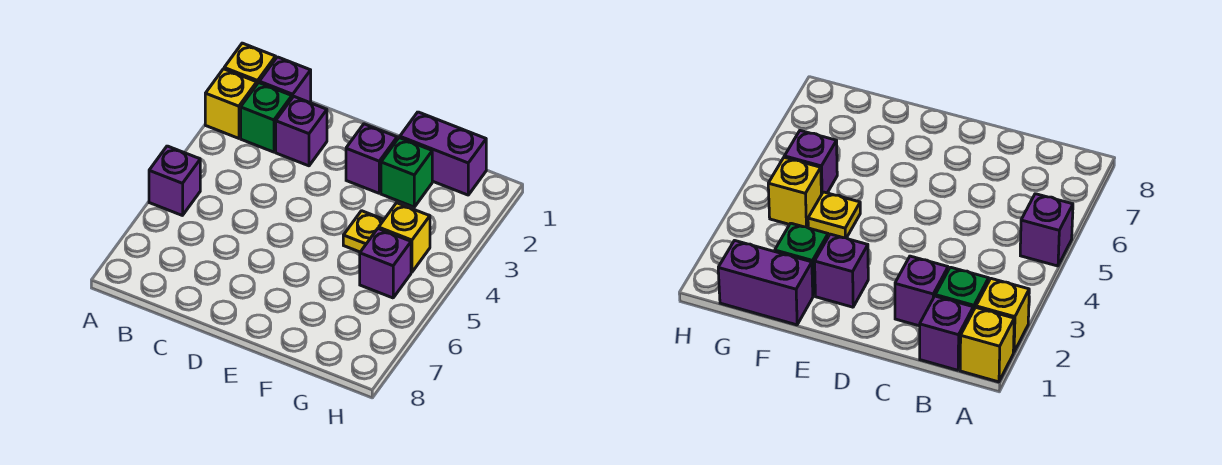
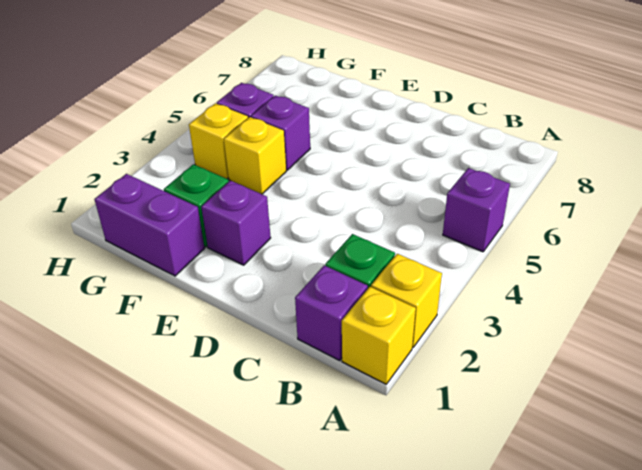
purple 1x1 brick [276,96,327,166] -> purple 1x1 brick moved to [251,96,310,170]
yellow 1x1 plate [343,211,384,252] -> yellow 1x1 brick [224,117,286,194]

